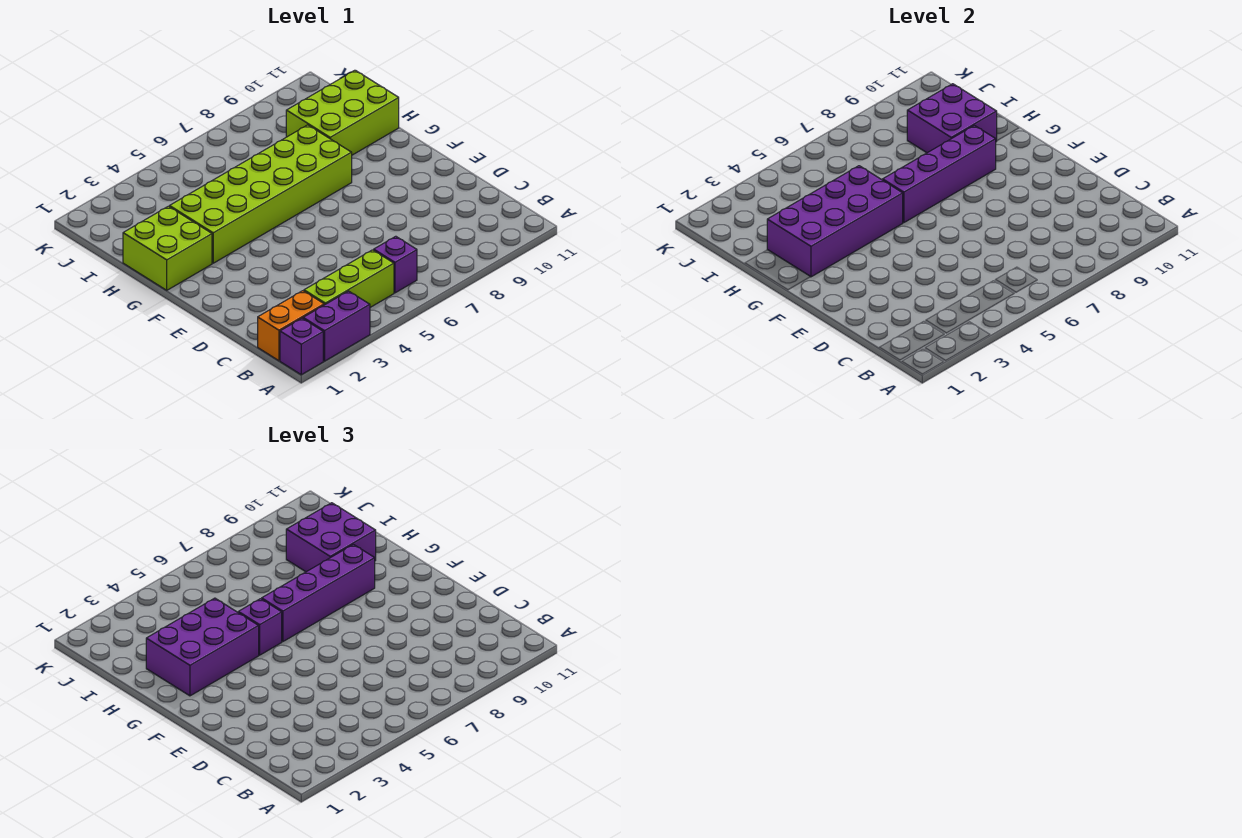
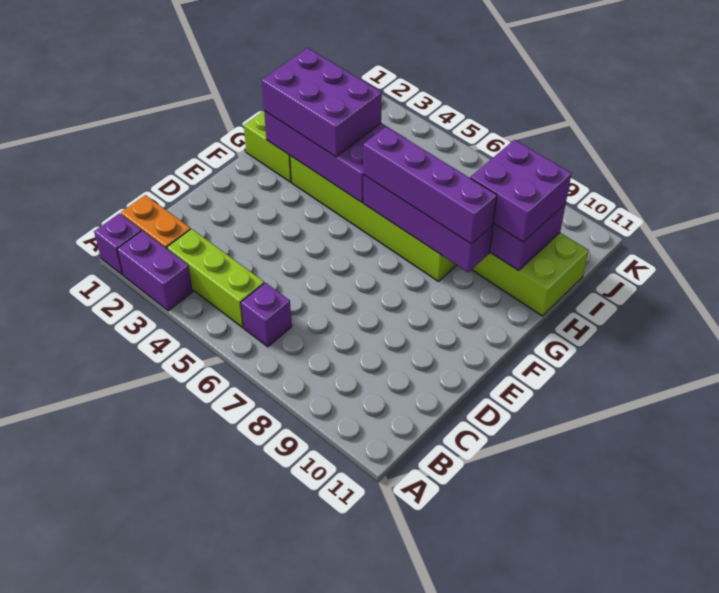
purple 1x1 brick [238,599,282,655] -> none

